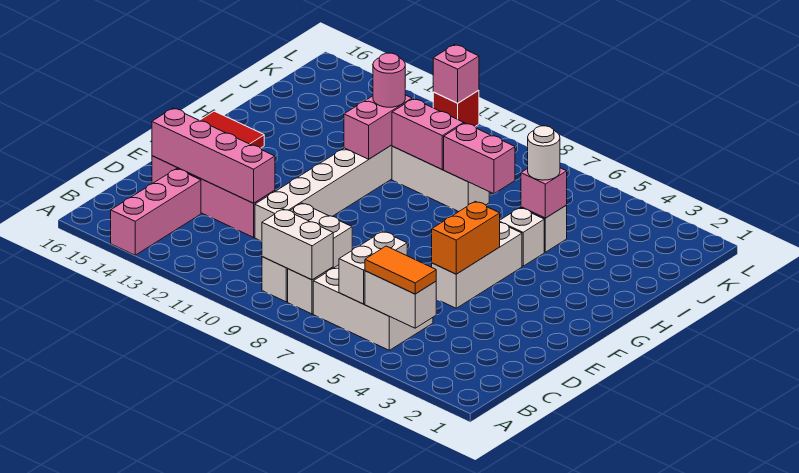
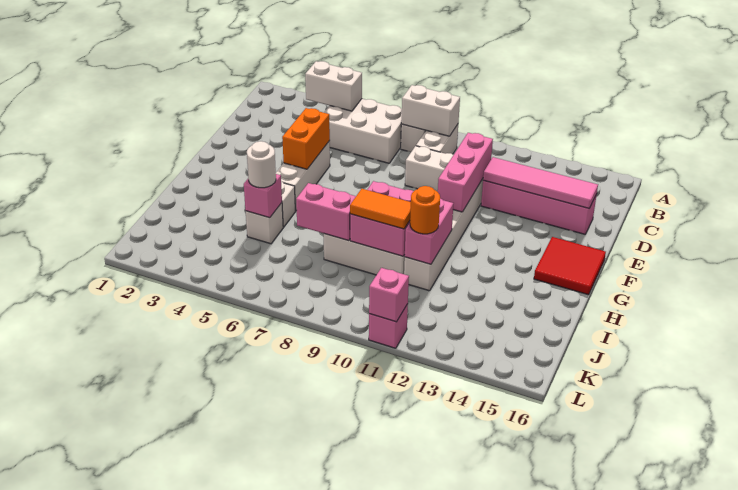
pink 1x3 brick [111,169,201,255] -> pink 1x3 brick moved to [438,133,493,212]
orange 1x2 tile [365,246,436,294] -> orange 1x2 tile moved to [350,189,411,229]
white 1x2 brick [339,231,407,304] -> none
pink 1x4 brick [152,108,275,203] -> pink 1x4 tile [483,157,598,208]
pink 1x2 brick [392,99,464,169] -> pink 2x2 brick [350,181,414,256]
pink 1x1 round brick [373,53,405,107] -> orange 1x1 round brick [410,186,440,234]
red 1x1 brick [433,90,479,126] -> pink 1x1 brick [369,304,408,348]

